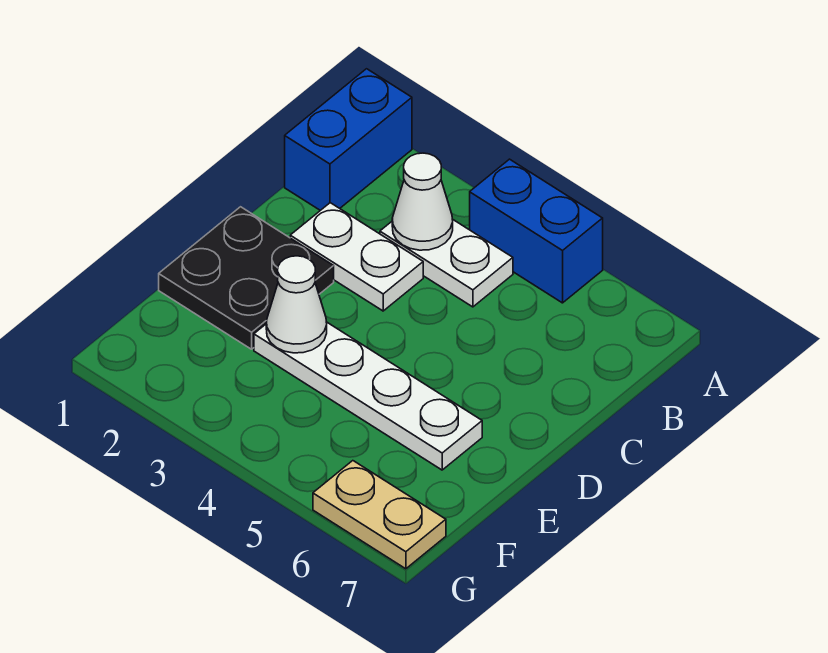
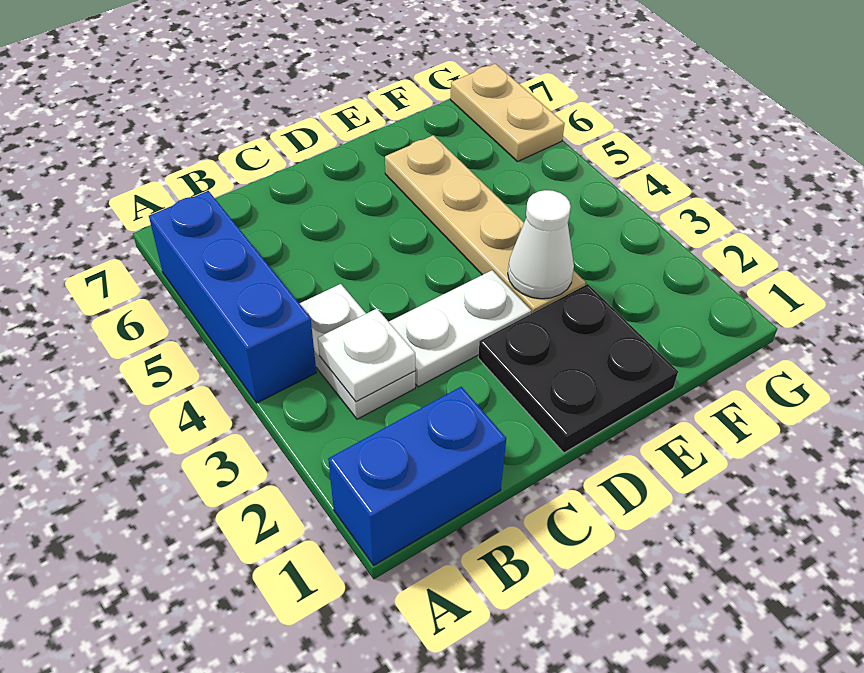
blue 1x2 brick [470,159,603,303] -> blue 1x3 brick [149,191,316,403]
white 1x1 cone [392,153,453,250] -> white 1x1 plate [318,309,415,402]
white 1x2 plate [290,203,423,311] -> white 1x2 plate turned to [389,270,531,387]
white 1x4 plate [254,322,482,470] -> tan 1x4 plate [385,135,586,314]

